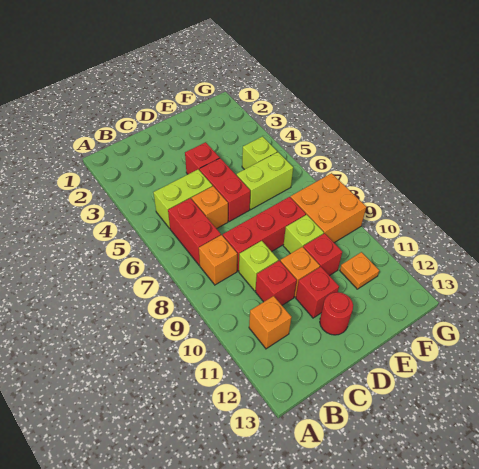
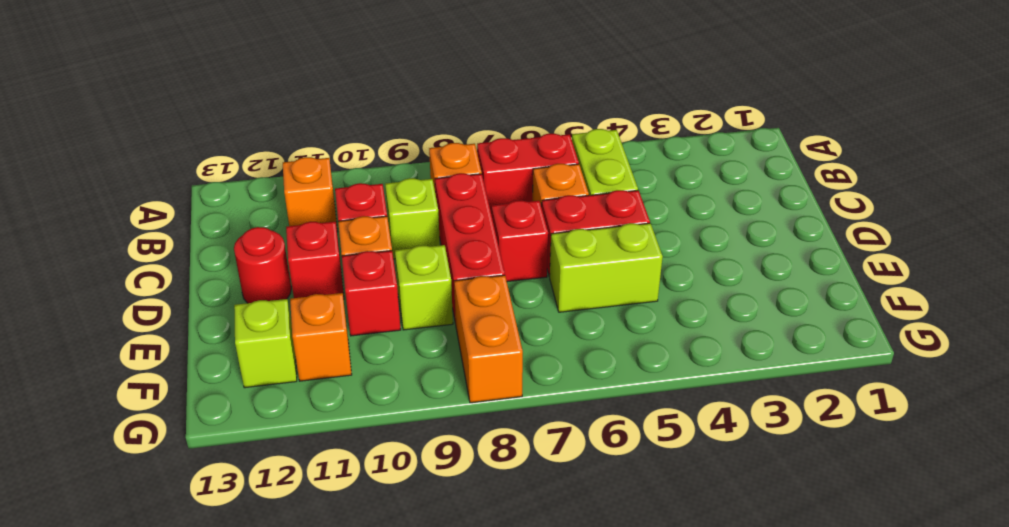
red 1x1 brick [185,142,220,174] -> red 1x1 brick moved to [492,201,548,282]
lime 1x2 brick [236,152,293,210] -> lime 1x2 brick turned to [550,223,663,312]
lime 1x1 brick [242,137,277,170] -> lime 1x1 brick moved to [234,299,297,388]
orange 2x2 brick [290,173,366,243] -> orange 1x2 brick [454,275,523,403]
orange 1x1 plate [340,252,379,289] -> orange 1x1 brick [290,293,352,381]

